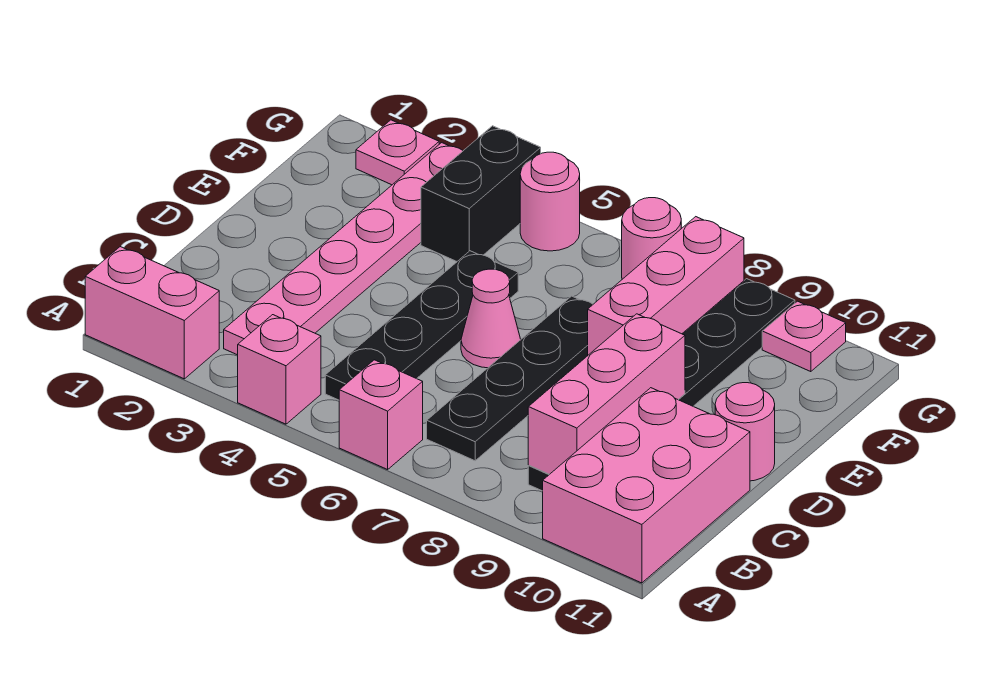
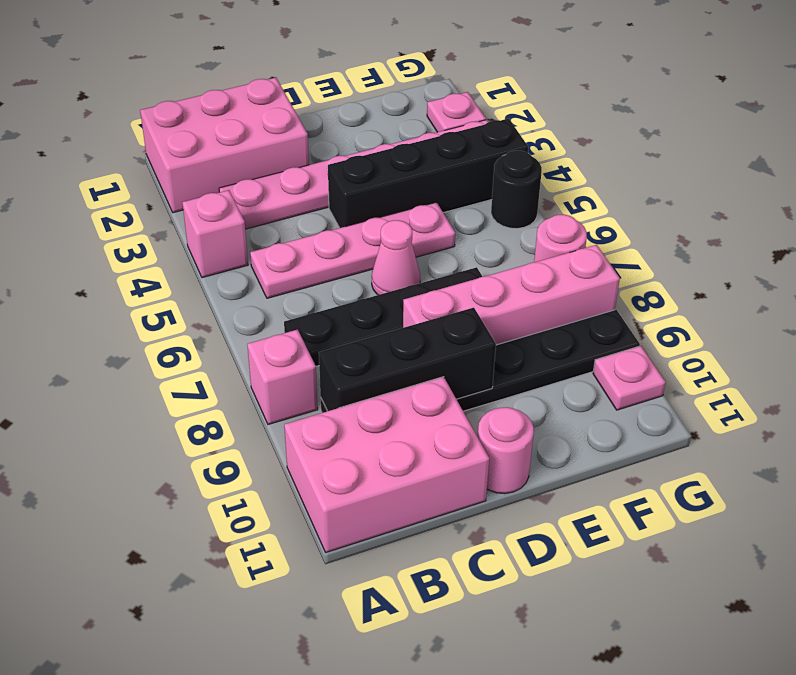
pink 1x2 brick [85,247,219,379] -> pink 2x3 brick [140,78,309,213]
pink 1x1 brick [339,360,423,469] -> pink 1x1 brick moved to [247,330,318,424]
black 1x4 plate [325,251,518,400] -> pink 1x4 plate [250,202,455,298]
pink 1x3 brick [528,314,685,474] -> black 1x3 brick [319,308,496,411]
pink 1x3 brick [588,217,744,355] -> pink 1x4 brick [403,245,620,345]
black 1x2 brick [421,126,541,261] -> black 1x4 brick [328,119,528,228]
pink 1x1 round brick [520,152,580,251] -> black 1x1 round brick [491,151,542,229]

